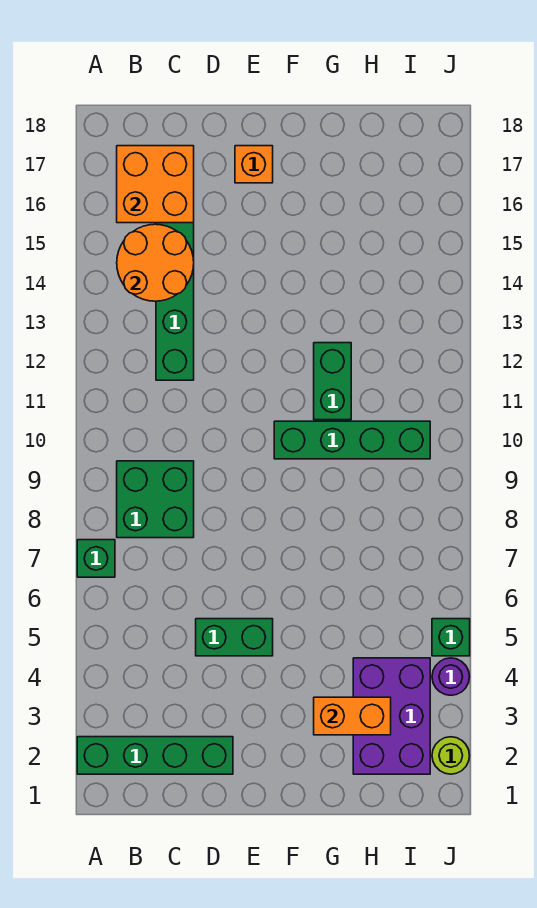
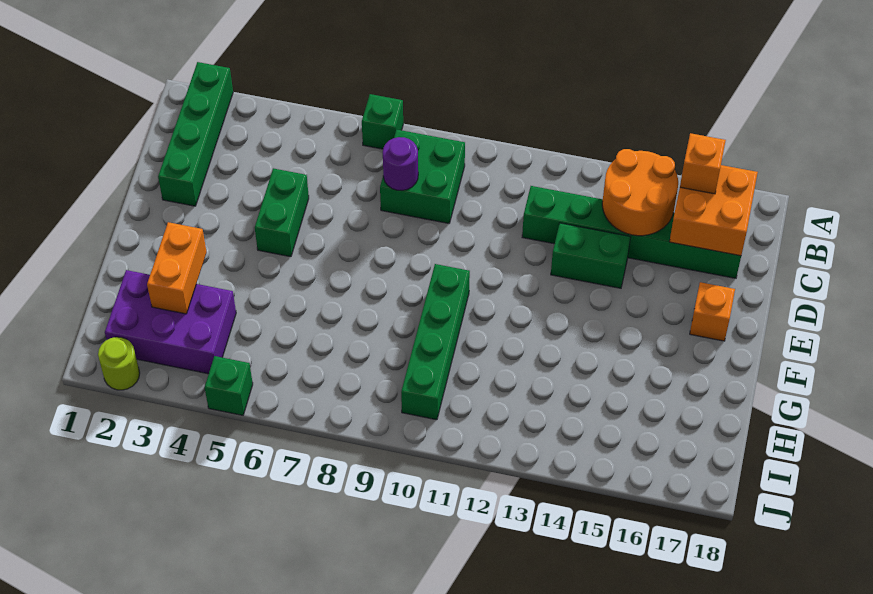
none -> orange 1x1 brick [680,133,726,194]
green 1x2 brick [314,343,351,420] -> green 1x2 brick moved to [551,223,630,288]
purple 1x1 round brick [432,658,470,695] -> purple 1x1 round brick moved to [383,137,418,190]

